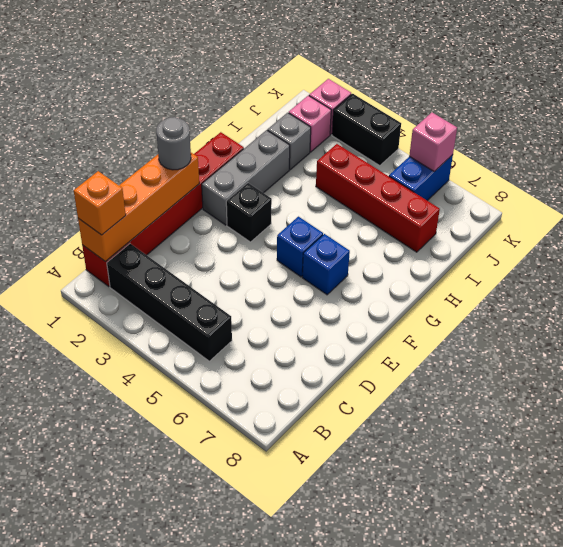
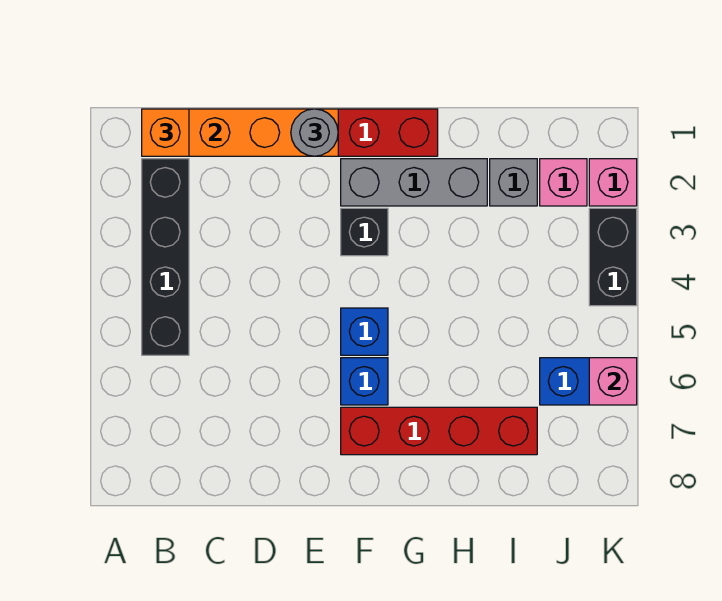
red 1x4 brick [316,144,440,252] -> red 1x4 brick turned to [341,407,537,455]

